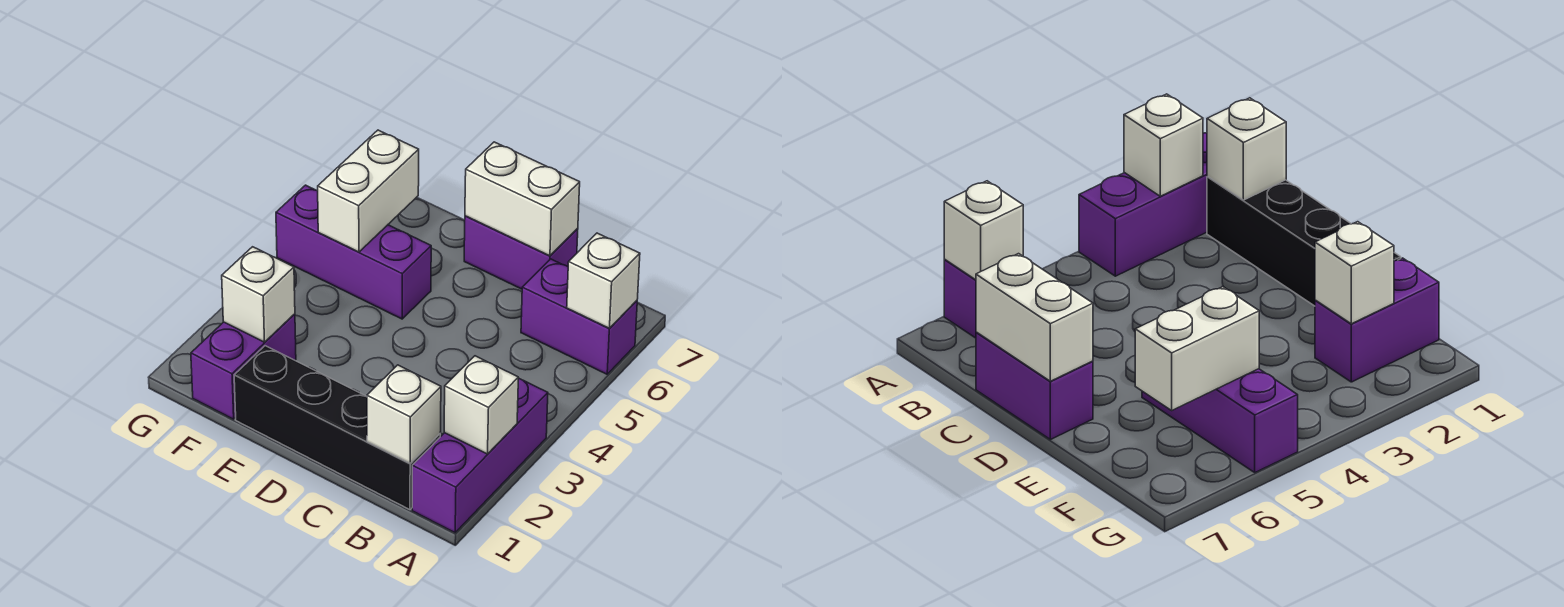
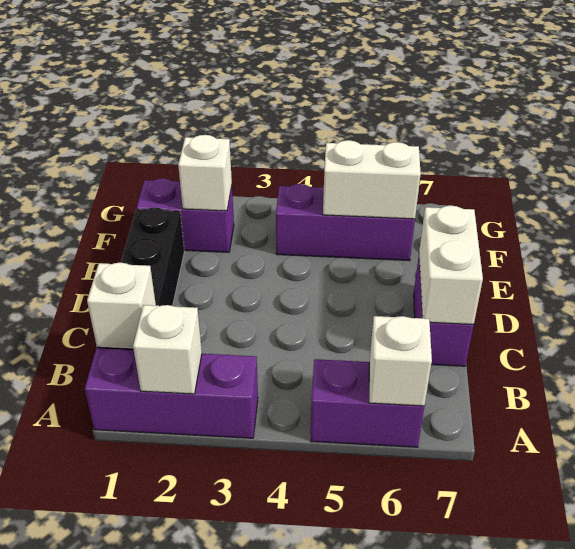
purple 1x2 brick [521,259,637,374] -> purple 1x2 brick turned to [311,359,424,447]
purple 1x3 brick [276,185,431,319] -> purple 1x3 brick turned to [276,184,415,261]

